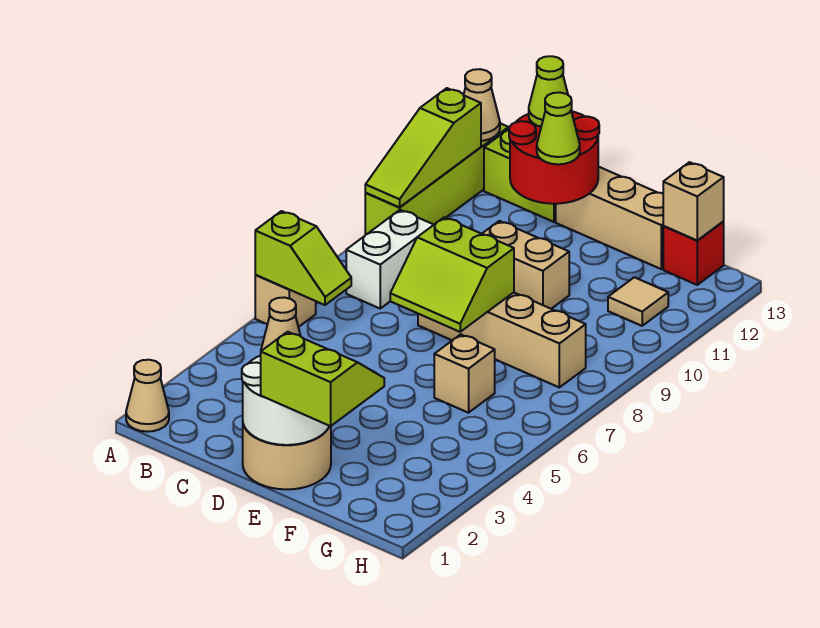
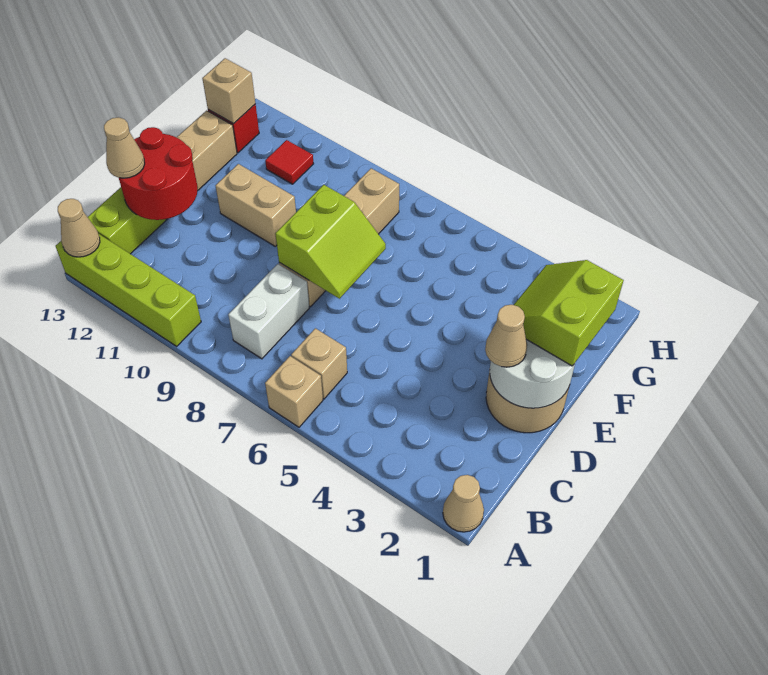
lime 1x2 slope [255,211,351,305] -> none
lime 1x3 slope [365,88,481,207] -> none
white 1x2 brick [346,210,434,308] -> white 1x2 brick turned to [228,264,309,359]
lime 1x1 cone [529,56,572,127] -> tan 1x1 cone [104,117,145,178]
tan 1x2 brick [482,221,569,309] -> tan 1x2 brick turned to [216,164,296,246]
lime 1x1 cone [537,93,580,164] -> none
tan 1x1 brick [434,334,495,413] -> tan 1x1 brick moved to [291,328,347,399]
tan 1x1 tile [608,277,668,326] -> red 1x1 tile [265,140,314,184]

